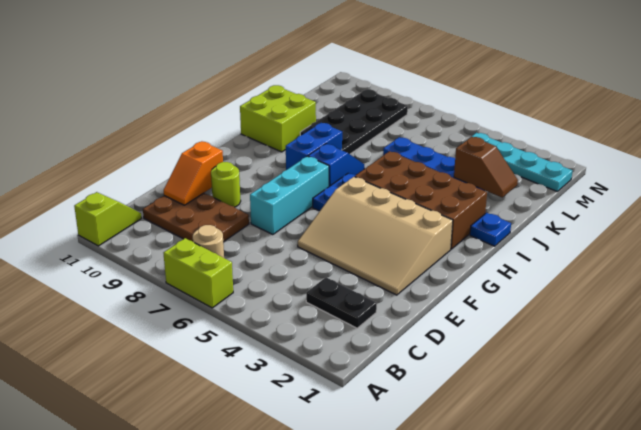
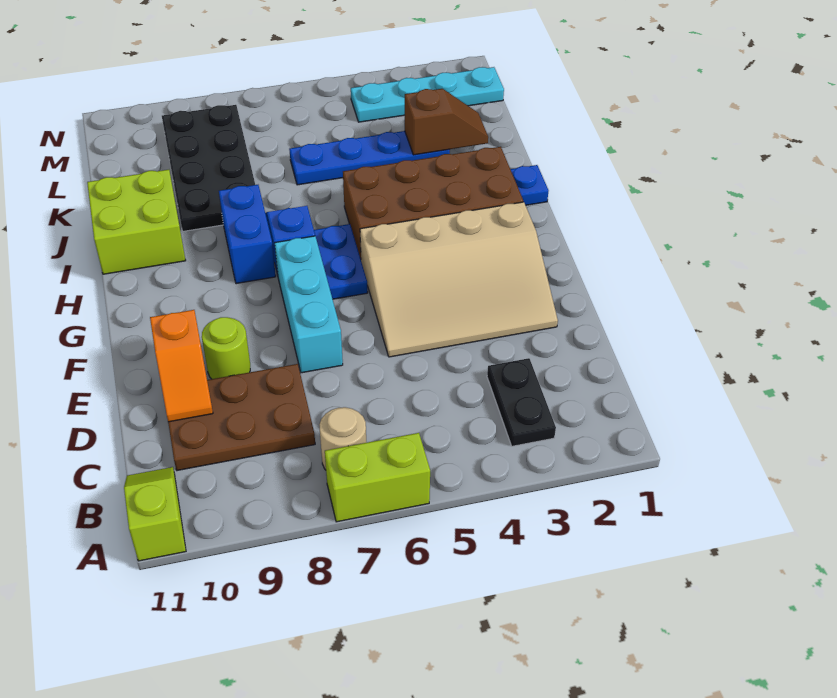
black 1x2 plate [306,277,377,328] -> black 1x2 plate turned to [487,358,556,446]

